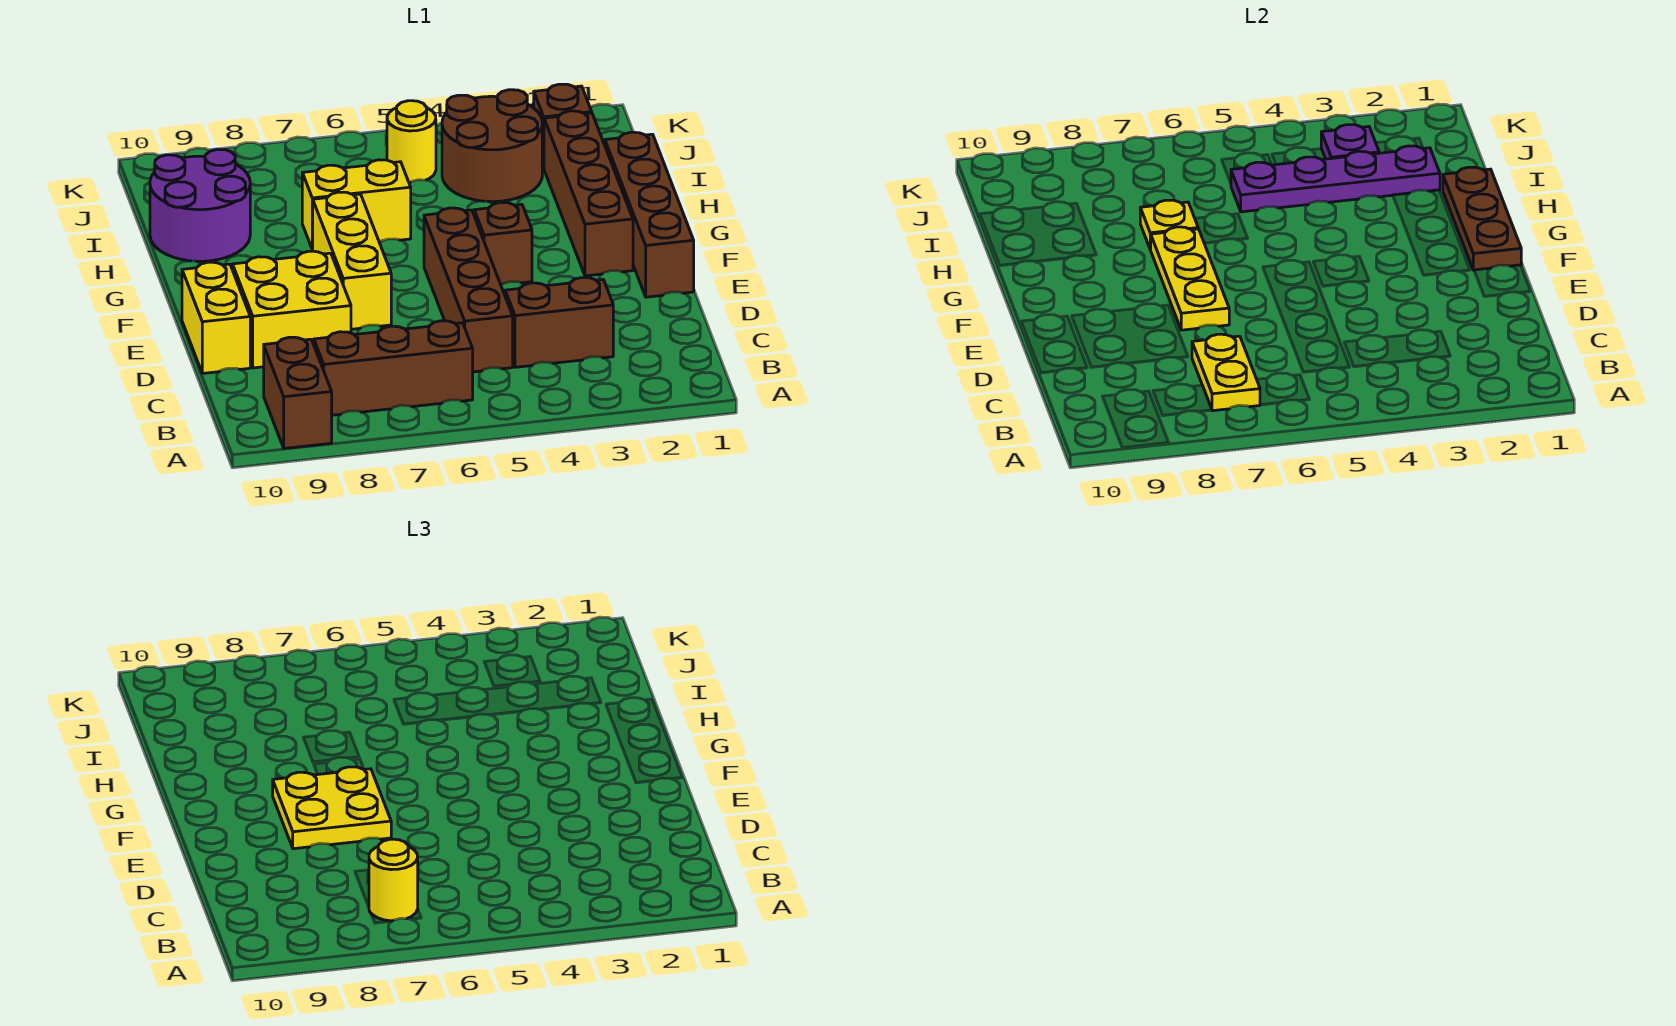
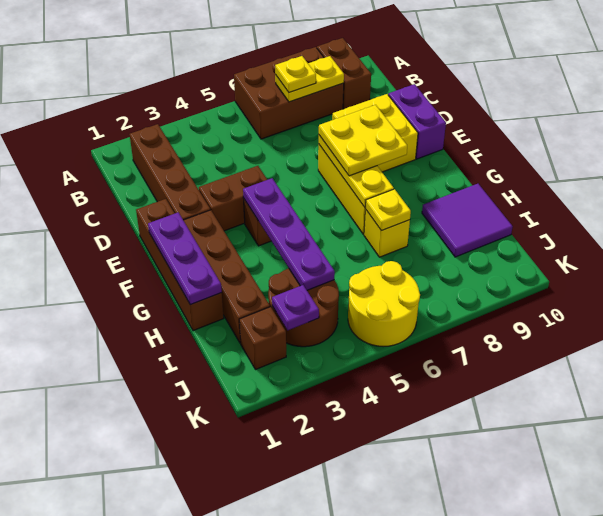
brown 1x3 brick [314,321,473,415] -> brown 2x3 brick [234,47,344,139]
yellow 1x2 plate [1192,334,1260,411] -> yellow 1x2 plate turned to [275,56,344,102]
yellow 1x1 round brick [369,839,418,921] -> yellow 1x1 plate [275,56,316,92]
brown 1x2 brick [505,278,613,367] -> brown 1x2 brick moved to [199,166,267,231]
brown 1x4 brick [424,208,513,372] -> brown 1x4 brick moved to [130,124,210,220]
yellow 1x2 brick [182,262,250,373] -> purple 1x2 brick [388,84,446,159]
brown 1x3 plate [1443,167,1521,270] -> purple 1x3 plate [148,212,222,305]
yellow 1x2 brick [302,160,411,249] -> yellow 1x1 brick [364,209,410,257]
purple 2x2 round brick [150,149,250,261] -> purple 2x2 tile [422,184,513,257]
purple 1x4 plate [1231,146,1440,212] -> purple 1x4 plate turned to [243,178,335,290]
yellow 1x1 round brick [387,101,436,183] -> yellow 2x2 round brick [348,261,420,347]

